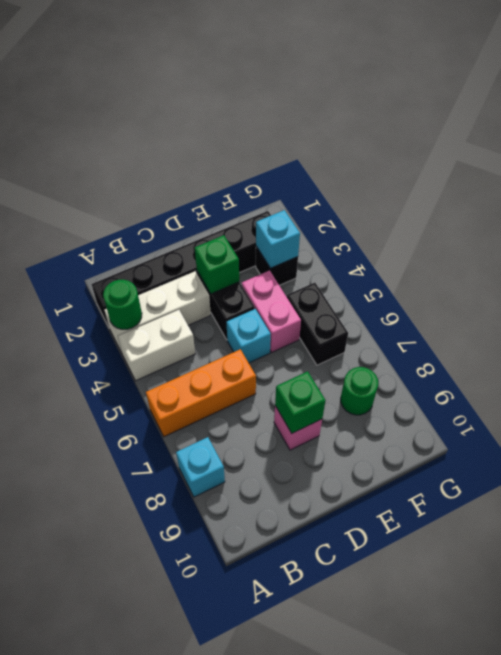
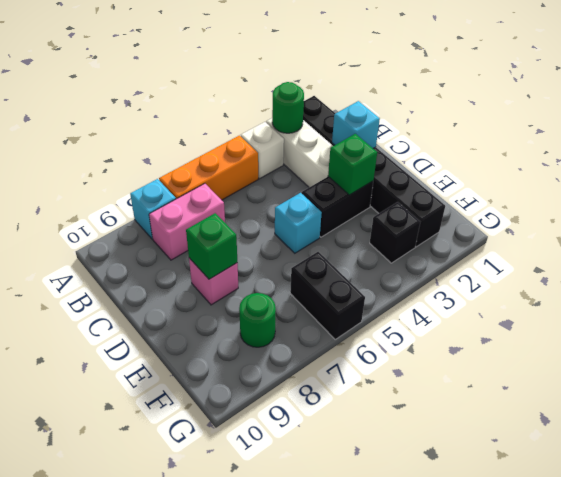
white 1x2 brick [118,310,195,381] -> white 1x1 brick [241,122,284,179]
orange 1x3 brick [146,349,256,437] -> orange 1x3 brick turned to [159,135,258,200]
pink 1x2 brick [242,270,301,352] -> pink 1x2 brick moved to [149,184,225,260]
cyan 1x1 brick [256,210,300,268] -> cyan 1x1 brick moved to [332,101,380,148]
black 1x2 brick [287,283,348,365] -> black 1x2 brick turned to [290,252,365,339]

